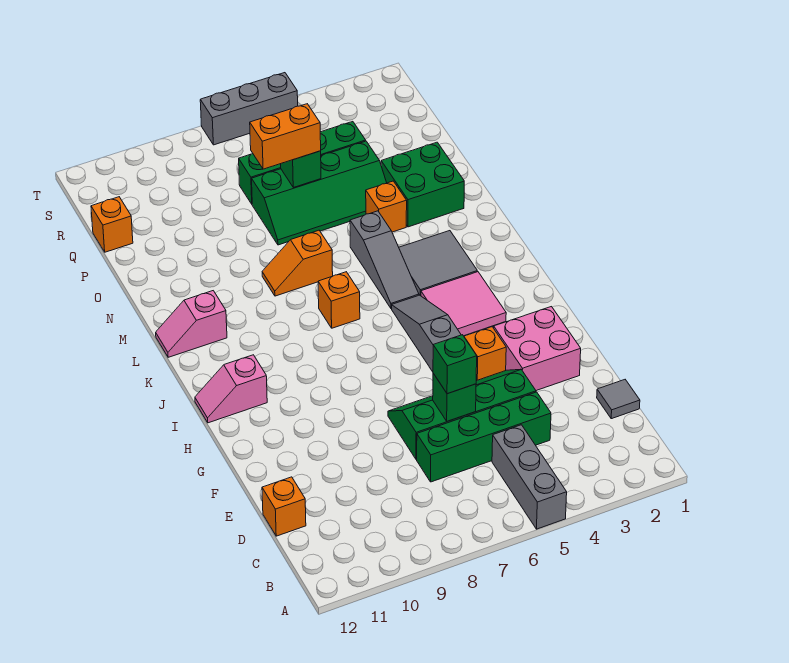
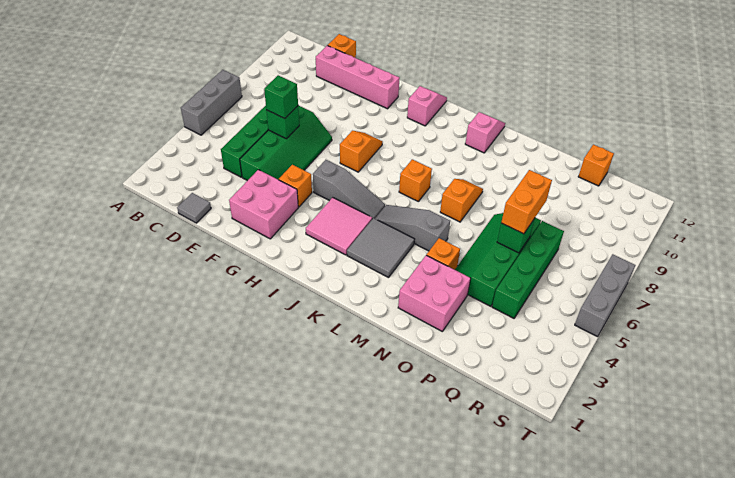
grey 1x3 brick [492,425,567,529] -> grey 1x3 brick turned to [181,70,242,135]
none -> pink 1x4 brick [316,45,400,109]
none -> orange 1x2 slope [340,131,383,172]
green 2x2 brick [381,142,464,227] -> pink 2x2 brick [398,255,471,332]

